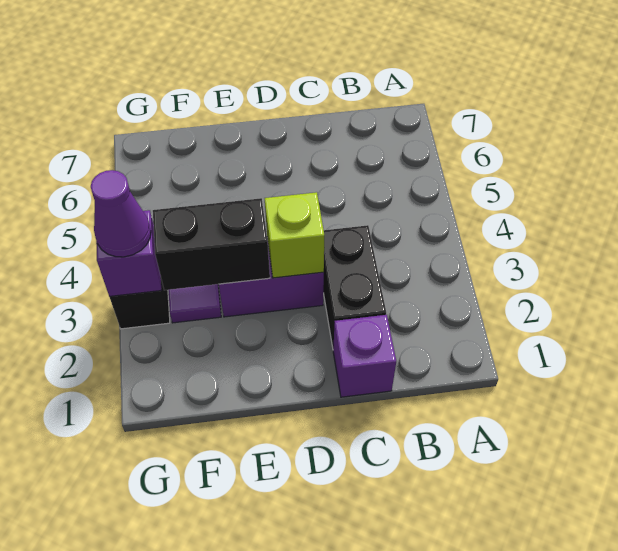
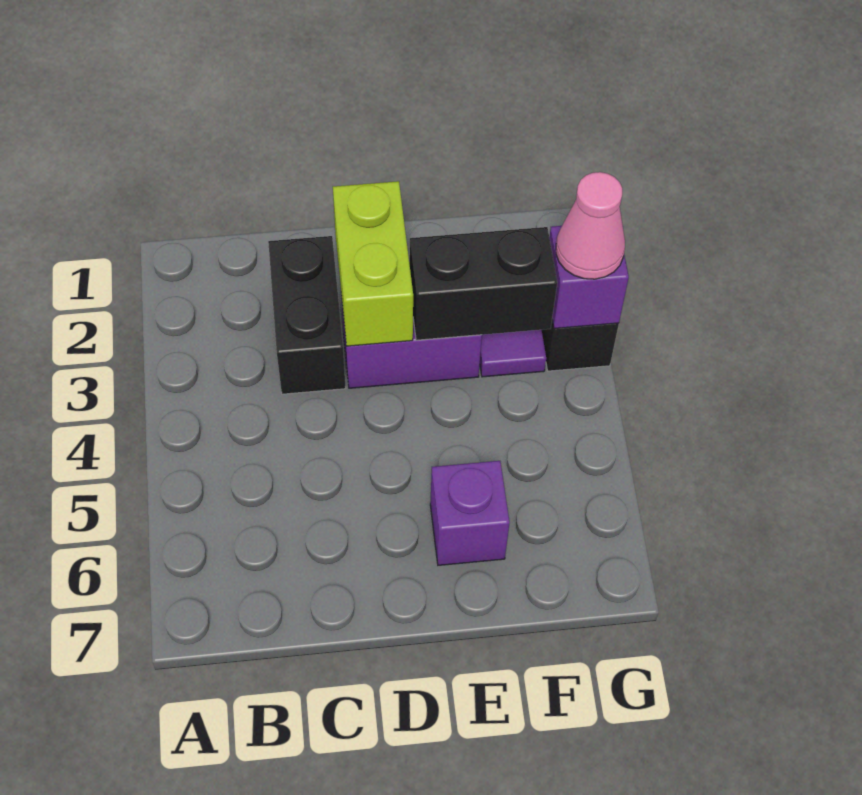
purple 1x1 brick [333,315,396,397] -> purple 1x1 brick moved to [430,461,509,565]
lime 1x1 brick [265,192,324,278] -> lime 1x2 brick [333,181,413,346]
purple 1x1 cone [91,170,151,257] -> pink 1x1 cone [556,172,625,279]

